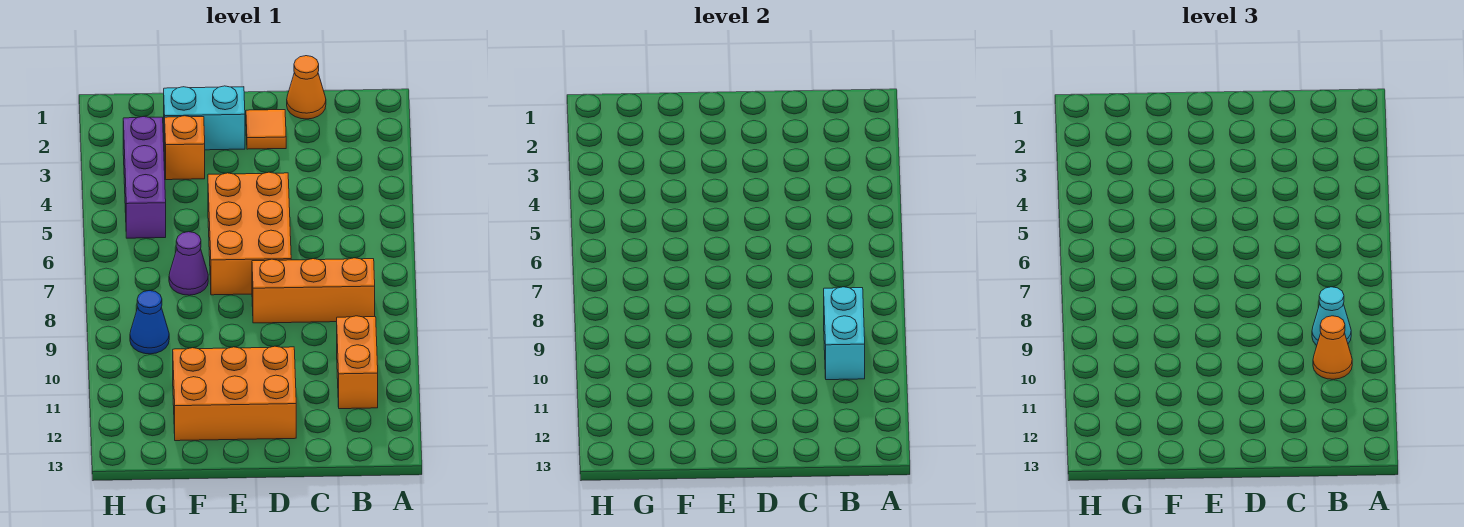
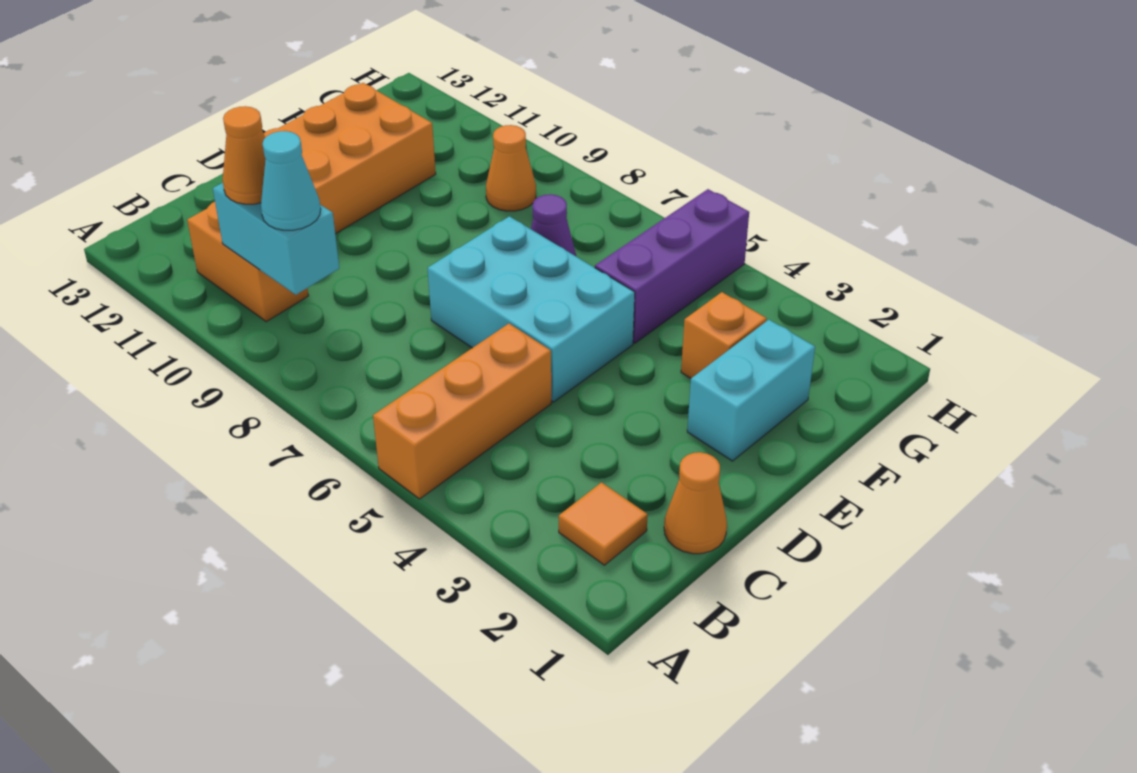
orange 1x3 brick [252,258,375,323] -> orange 1x3 brick moved to [373,324,551,499]
orange 1x1 tile [246,110,286,149] -> orange 1x1 tile moved to [559,482,648,565]
orange 2x3 brick [208,172,291,295] -> cyan 2x3 brick [428,216,635,402]
purple 1x3 brick [123,117,166,238] -> purple 1x3 brick turned to [595,189,749,343]
blue 1x1 cone [130,291,169,354] -> orange 1x1 cone [486,125,536,211]

